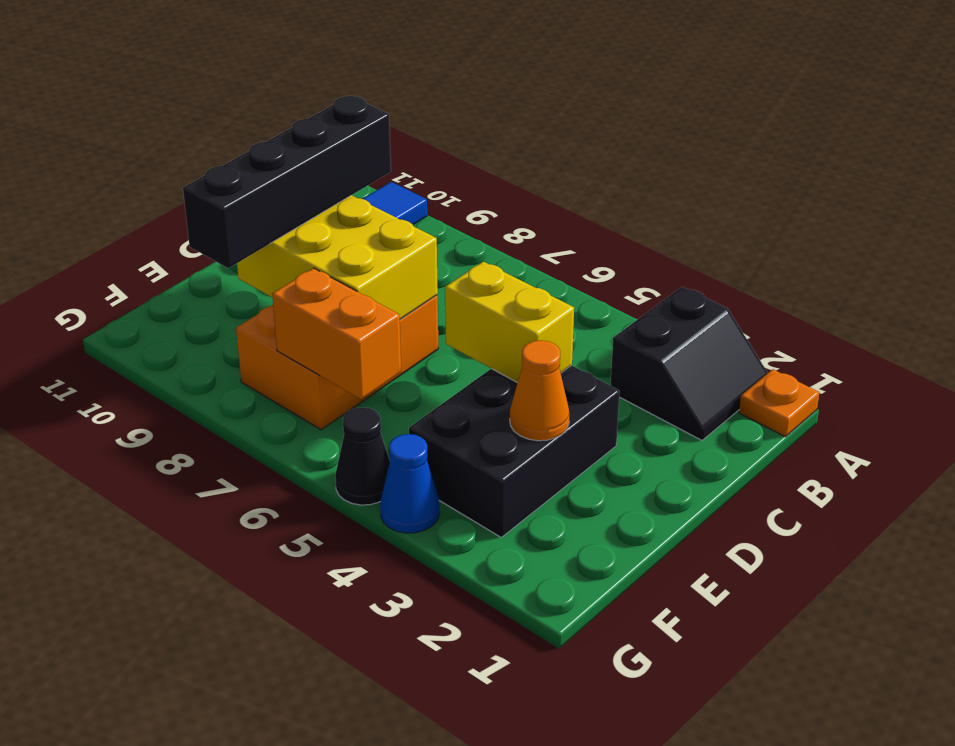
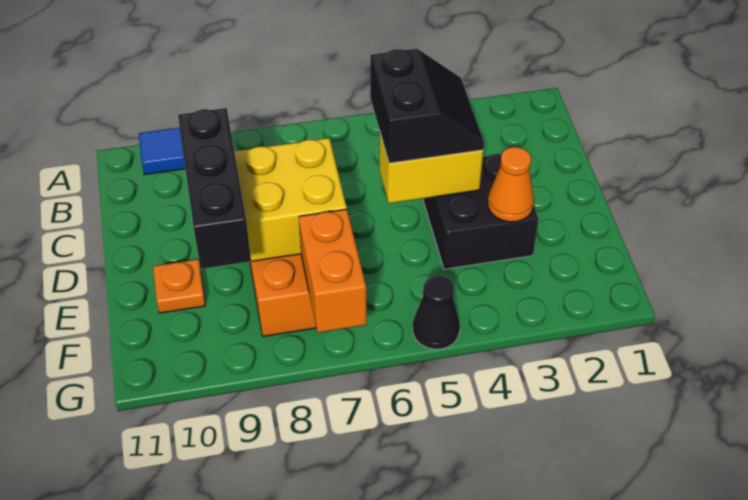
orange 1x1 plate [739,369,819,437] -> orange 1x1 plate moved to [153,259,205,313]
black 2x2 slope [611,287,768,440] -> black 2x2 slope moved to [370,49,484,163]
black 1x4 brick [183,96,391,268] -> black 1x3 brick [178,108,251,269]
black 2x3 brick [409,365,620,537] -> black 2x2 brick [424,154,539,269]
orange 1x2 brick [272,268,401,399] -> orange 1x2 brick turned to [299,209,366,333]
blue 1x1 cone [380,434,440,533] -> none

